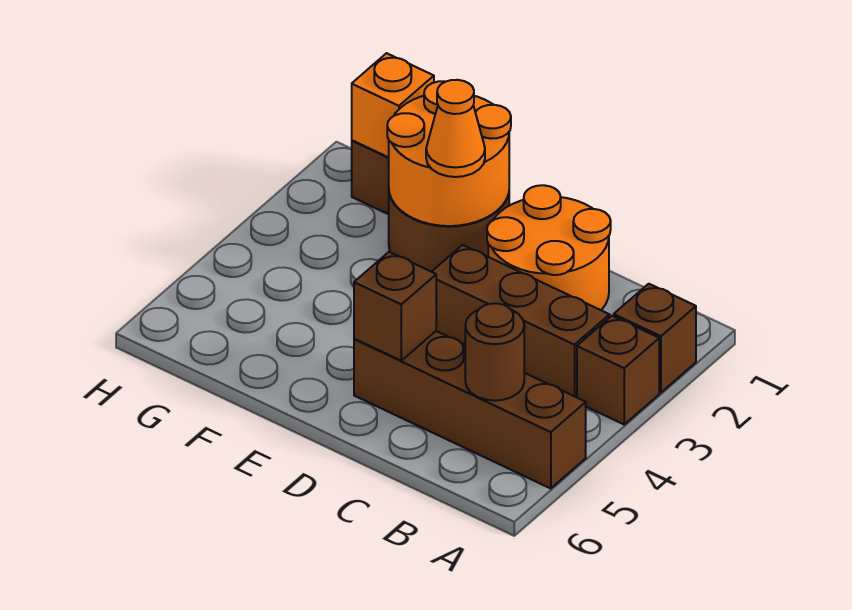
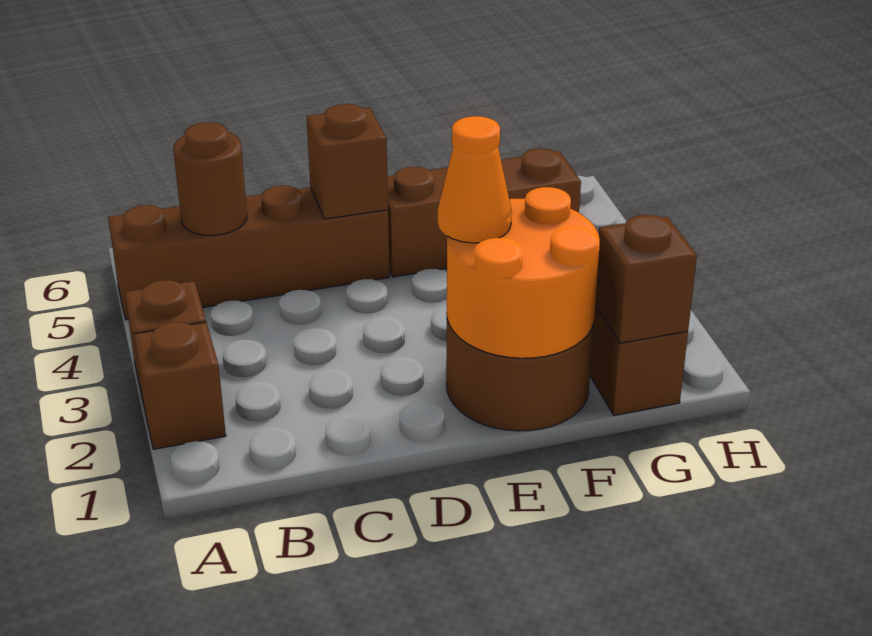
brown 1x3 brick [432,245,610,397] -> brown 1x3 brick moved to [387,149,581,277]
orange 2x2 round brick [487,185,611,310] -> none
orange 1x1 brick [352,53,434,157] -> brown 1x1 brick [595,215,697,343]

